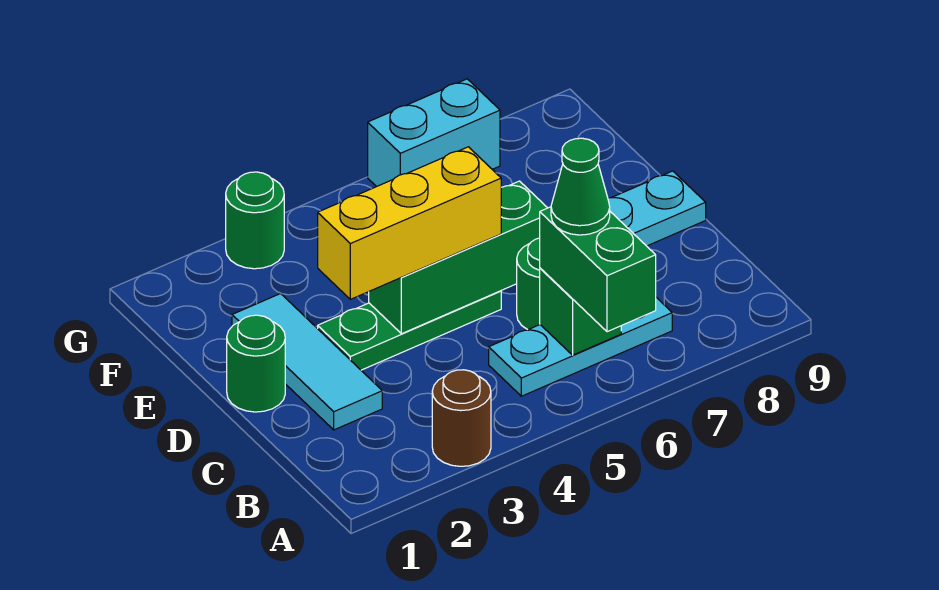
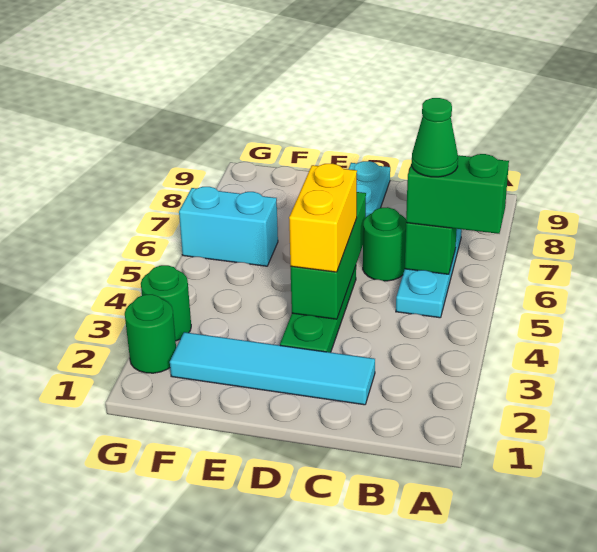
brown 1x1 round brick [432,370,491,466] -> none
cyan 1x3 tile [232,293,382,430] -> cyan 1x4 tile [170,332,375,405]
green 1x1 round brick [227,315,285,412] -> green 1x1 round brick moved to [125,294,176,373]
yellow 1x3 brick [318,147,501,299] -> yellow 1x2 brick [289,164,357,272]
cyan 1x2 brick [368,79,500,187] -> cyan 1x2 brick turned to [179,187,278,266]

